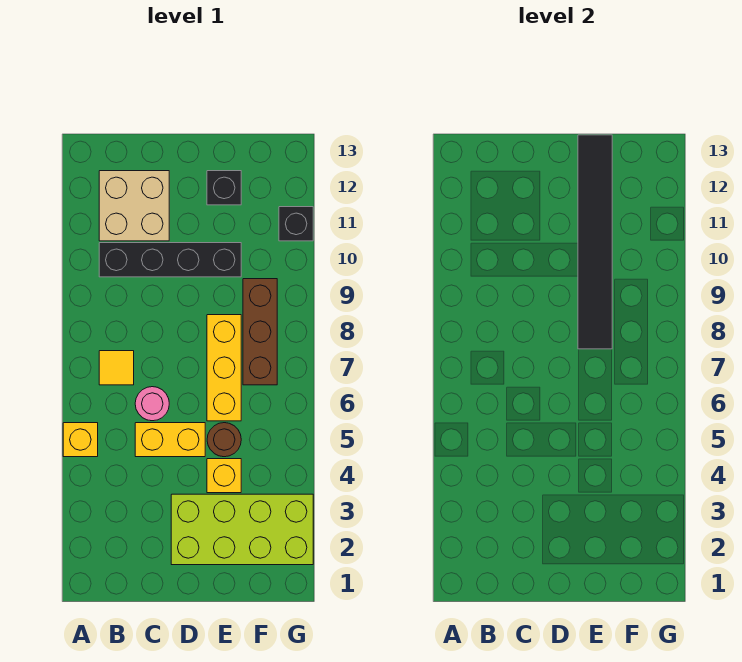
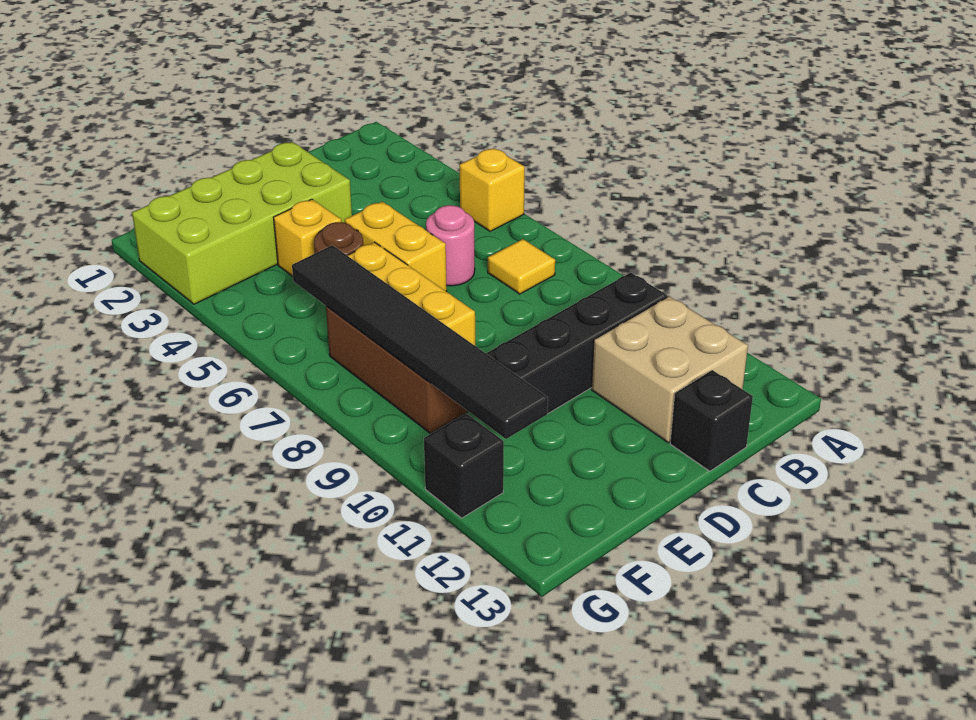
yellow 1x2 brick [135,423,205,457] -> yellow 1x2 brick turned to [345,202,447,292]
black 1x6 tile [578,135,612,349] -> black 1x6 tile moved to [292,245,548,439]
black 1x1 brick [207,171,241,205] -> black 1x1 brick moved to [670,370,753,471]

